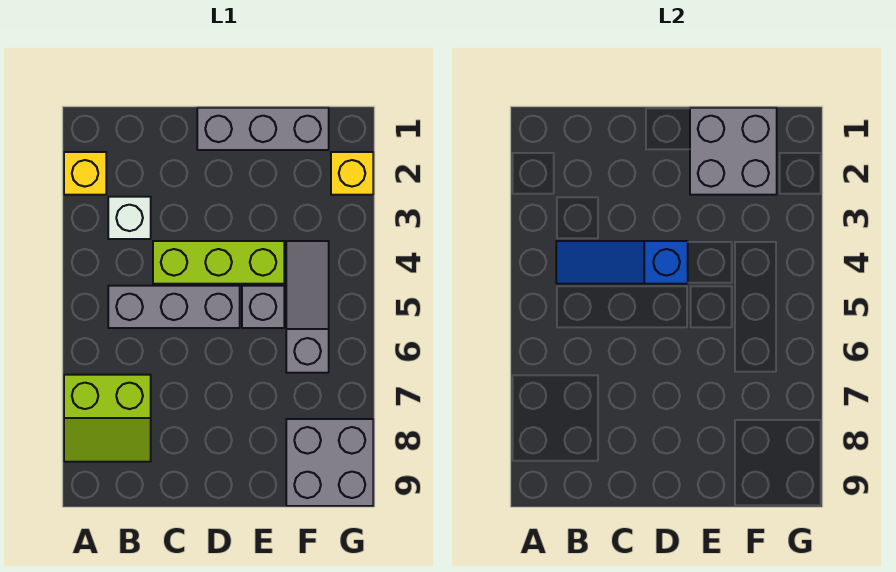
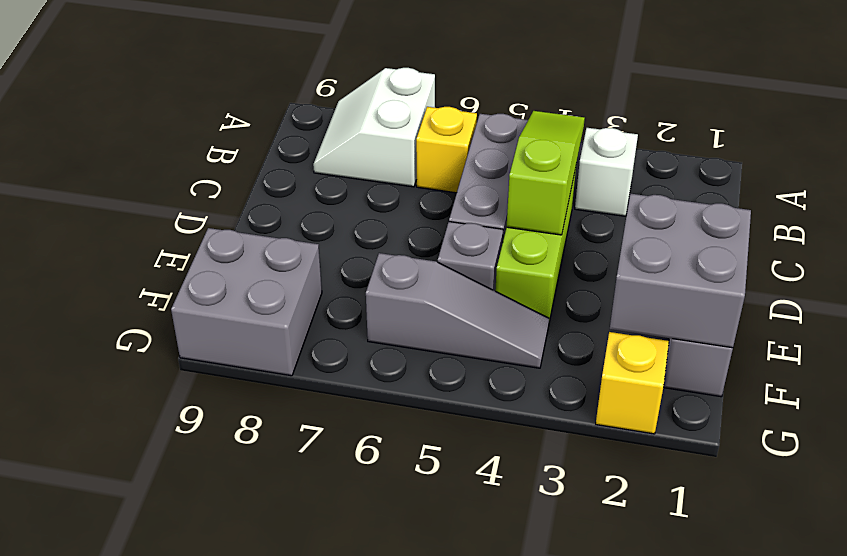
yellow 1x1 brick [64,152,106,195] -> yellow 1x1 brick moved to [416,107,477,193]
lime 2x2 slope [64,375,151,462] -> white 2x2 slope [313,68,435,187]
blue 1x3 slope [556,241,688,284] -> lime 1x3 slope [507,111,585,235]

